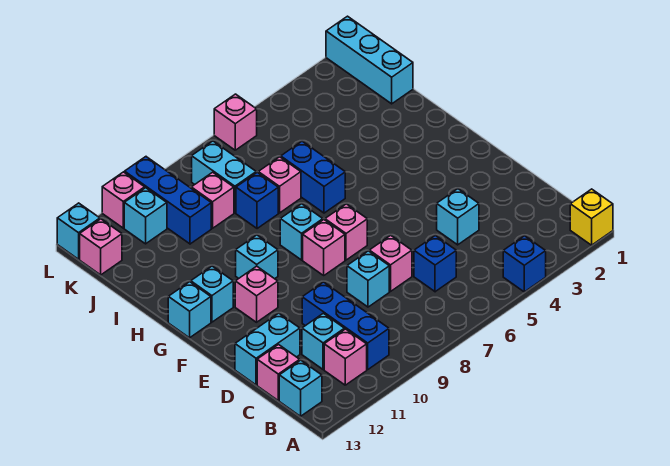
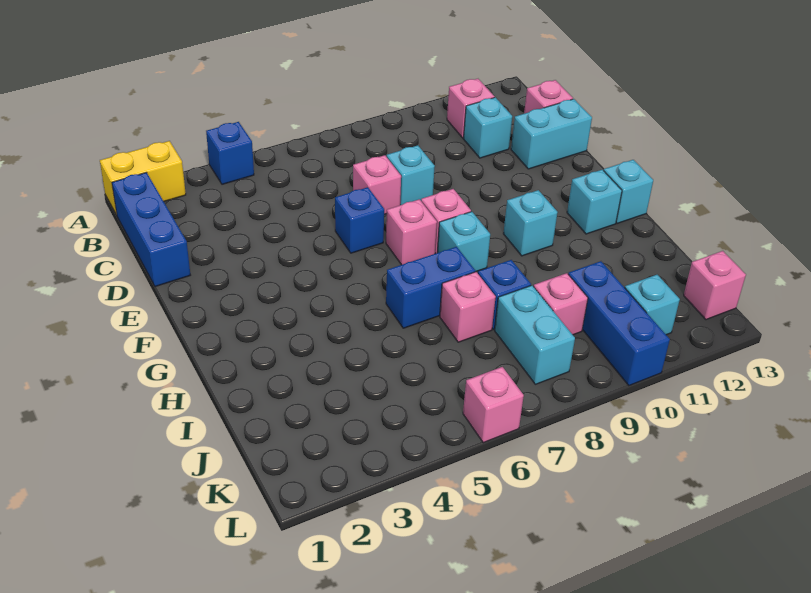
yellow 1x1 brick [570,189,613,245] -> yellow 1x2 brick [100,141,186,215]
blue 1x3 brick [302,282,389,369] -> blue 1x3 brick moved to [112,172,190,287]
cyan 1x1 brick [279,360,322,416] -> none
blue 1x1 brick [414,236,456,292] -> blue 1x1 brick moved to [335,187,384,253]
cyan 1x1 brick [437,189,479,245] -> none
pink 1x1 brick [235,266,278,322] -> none
blue 1x2 brick [281,141,345,213] -> blue 1x2 brick turned to [386,247,475,328]
cyan 1x3 brick [326,16,413,104] -> none
pink 1x1 brick [102,172,145,228] -> none
cyan 1x1 brick [57,203,100,259] -> none

